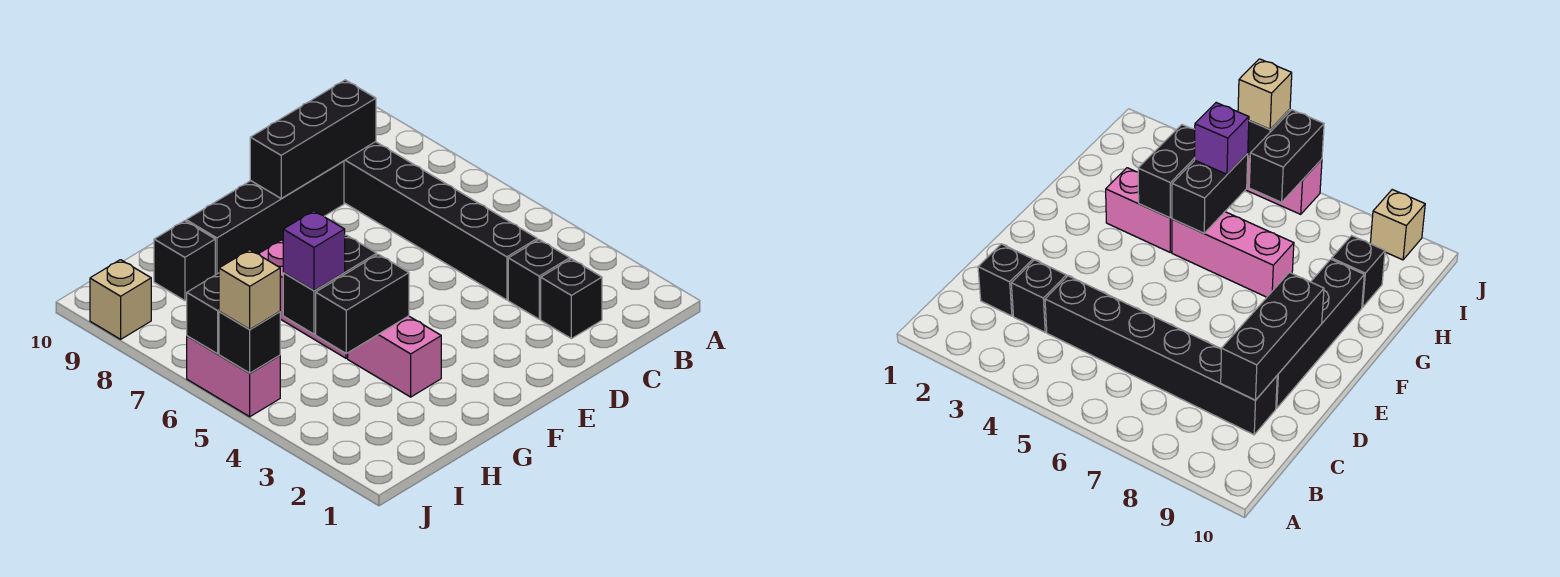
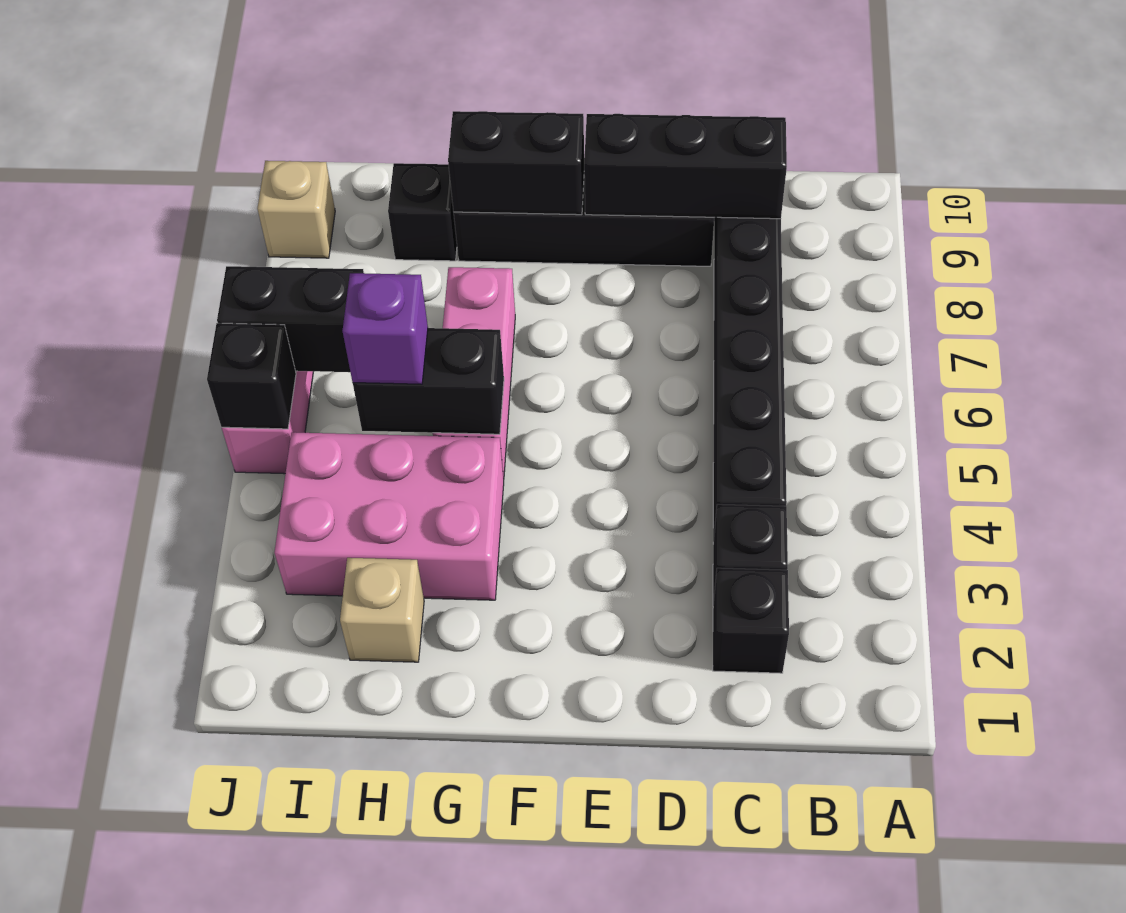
pink 1x2 brick [348,316,441,397] -> pink 2x3 brick [274,432,504,600]
black 1x2 brick [316,254,409,353] -> black 1x2 brick moved to [448,111,584,215]
tan 1x1 brick [219,250,280,329] -> tan 1x1 brick moved to [340,558,424,662]

